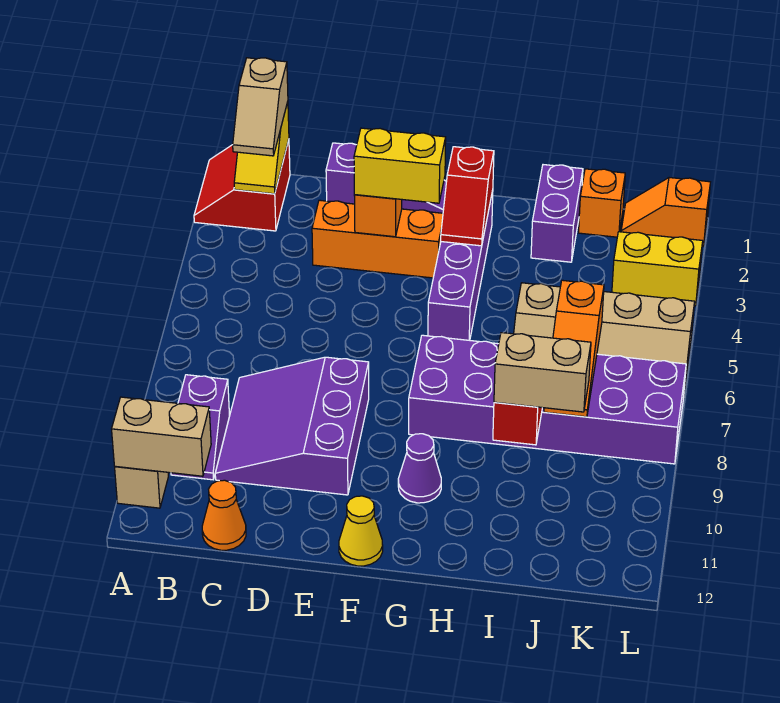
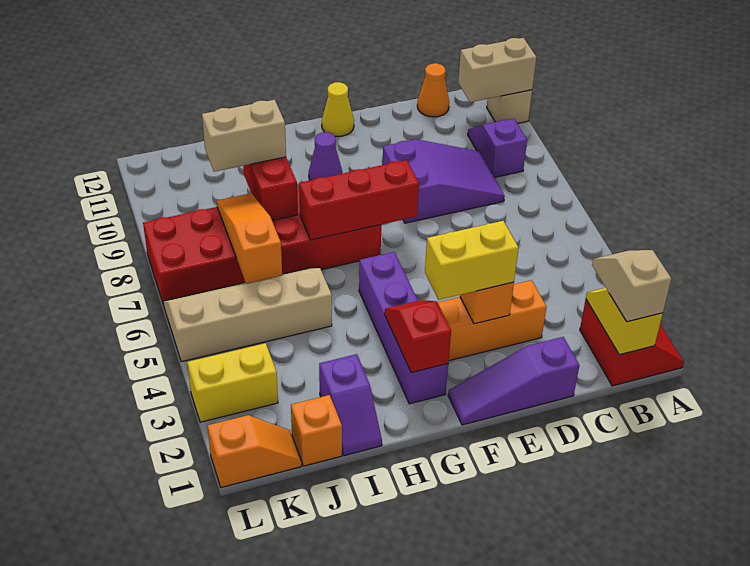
purple 3x3 slope [215,357,369,495] -> purple 2x3 slope [383,139,505,223]
none -> red 1x3 brick [299,160,419,240]
purple 2x6 brick [409,335,686,464] -> red 2x6 brick [143,190,382,305]
purple 1x2 brick [531,165,583,262] -> purple 1x2 slope [319,354,382,456]

